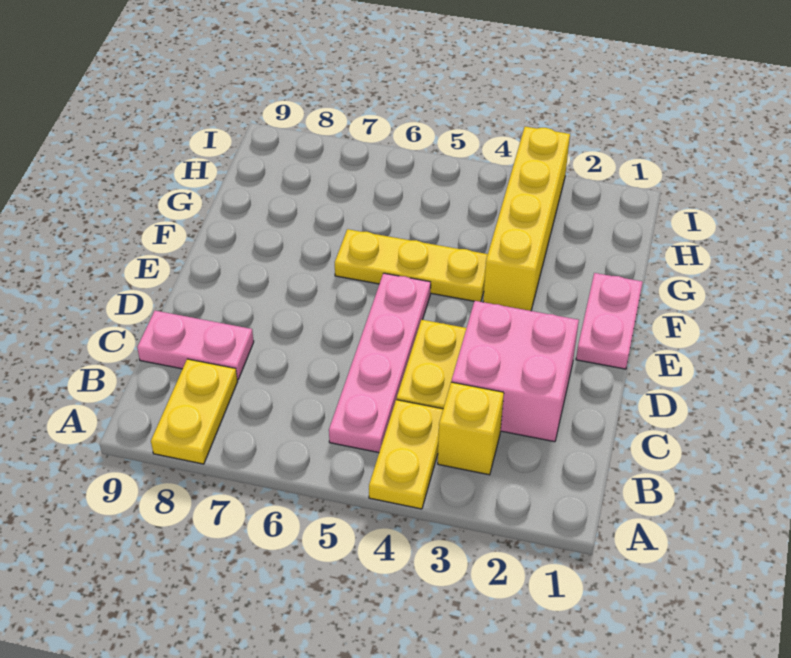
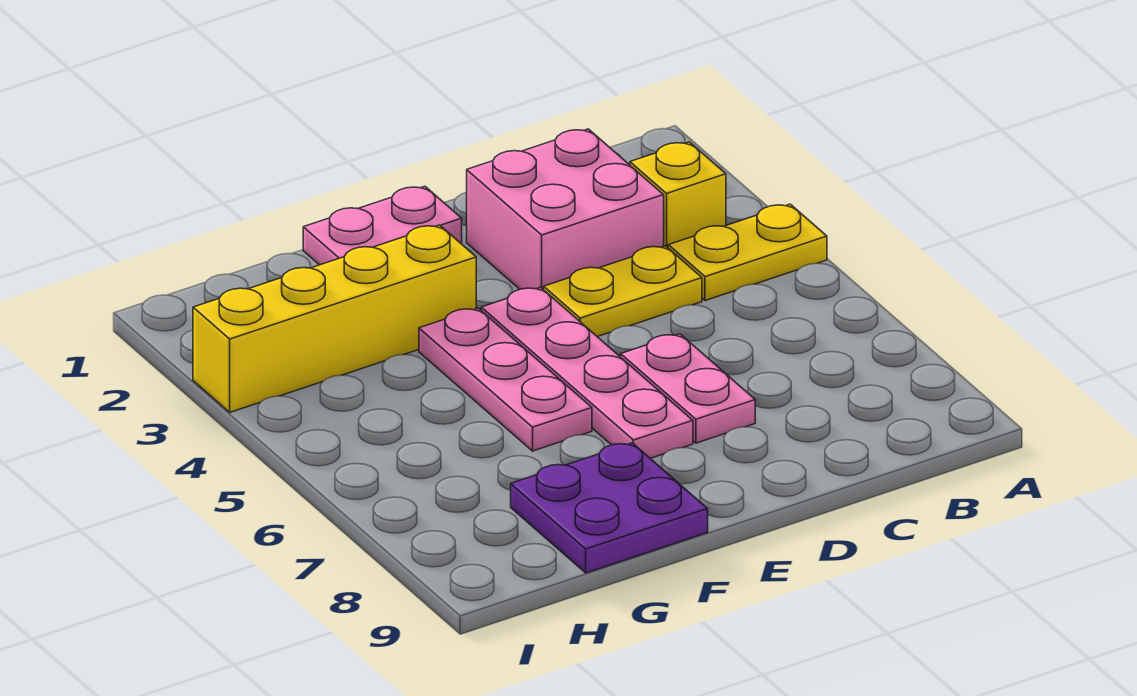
yellow 1x2 plate [151,359,238,464] -> none
pink 1x4 plate [329,273,431,453] -> pink 1x4 plate turned to [481,287,693,458]
pink 1x2 plate [137,311,254,380] -> pink 1x2 plate moved to [621,334,755,443]
yellow 1x3 plate [335,229,488,302] -> pink 1x3 plate [419,308,592,451]
none -> purple 2x2 plate [511,443,708,573]

